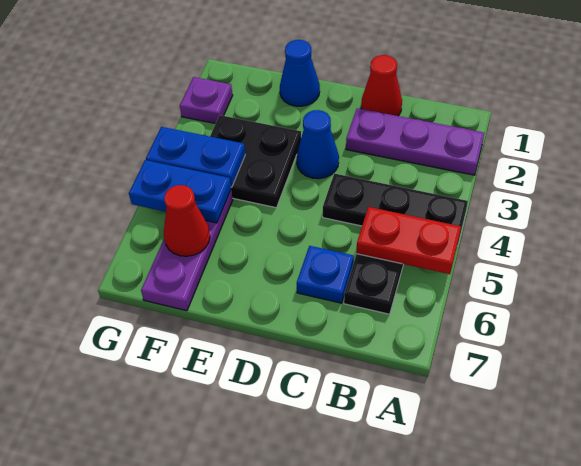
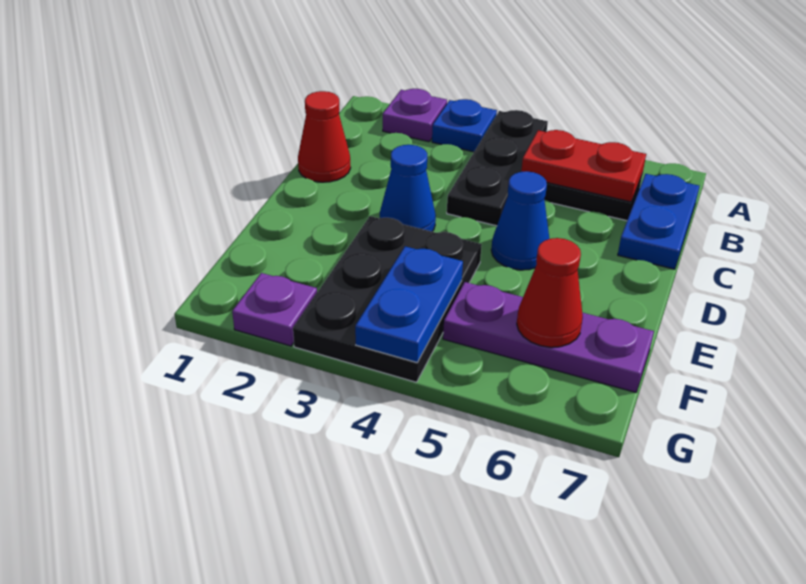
purple 1x3 plate [346,108,484,175] -> purple 1x1 plate [383,89,447,142]
red 1x2 plate [357,207,461,274] -> red 1x2 plate turned to [521,130,646,202]
blue 1x1 plate [297,246,354,303] -> blue 1x1 plate moved to [432,99,497,152]
blue 1x1 cone [280,40,320,106] -> blue 1x1 cone moved to [491,171,549,270]
black 2x2 plate [210,115,301,208] -> black 2x3 plate [293,216,482,382]
blue 1x2 plate [129,160,231,223] -> blue 1x2 plate moved to [618,174,699,269]

